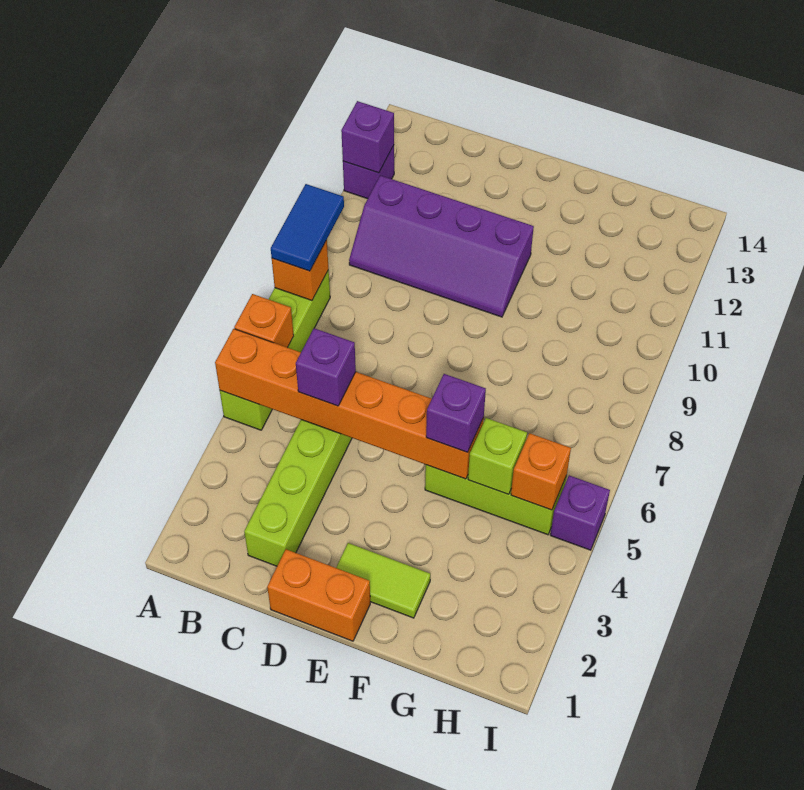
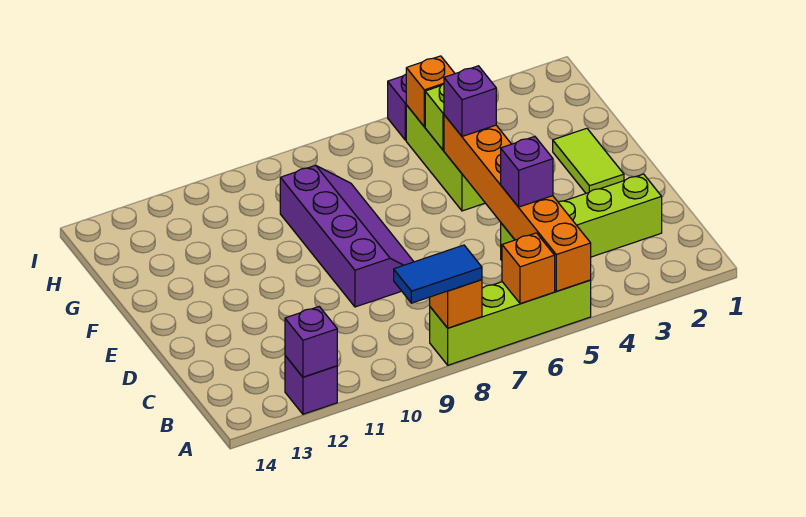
purple 2x4 slope [349,175,534,317] -> purple 2x4 slope moved to [280,165,414,307]
orange 1x2 brick [267,549,370,641] -> none

